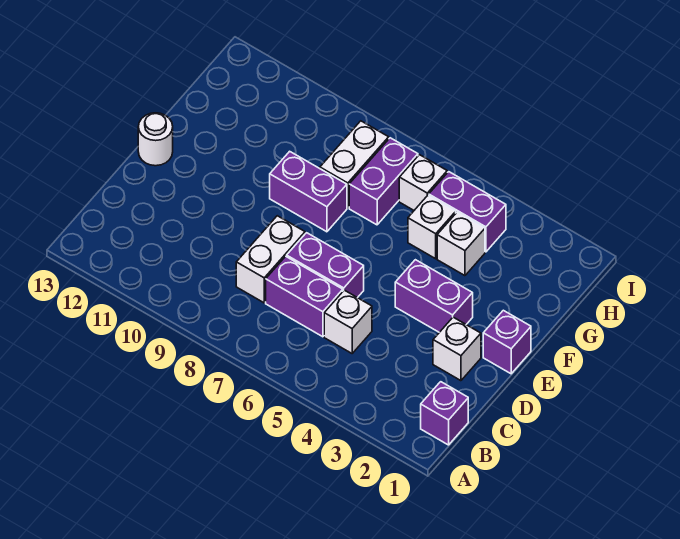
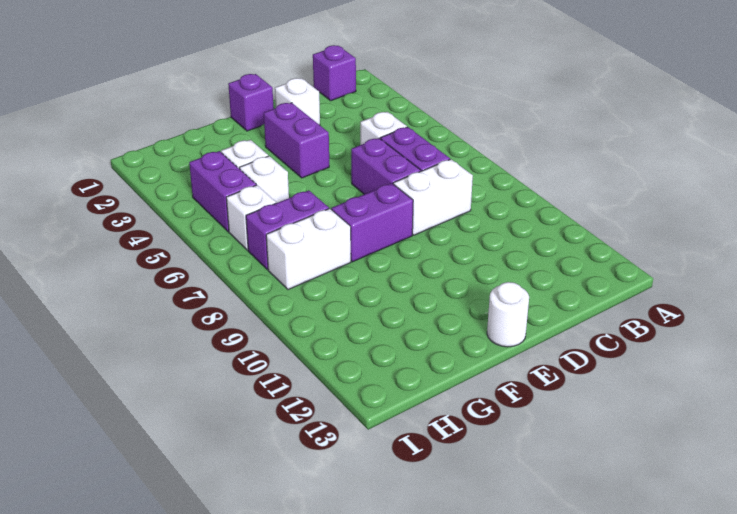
purple 1x2 brick [270,151,347,232] -> purple 1x2 brick turned to [331,183,413,262]

